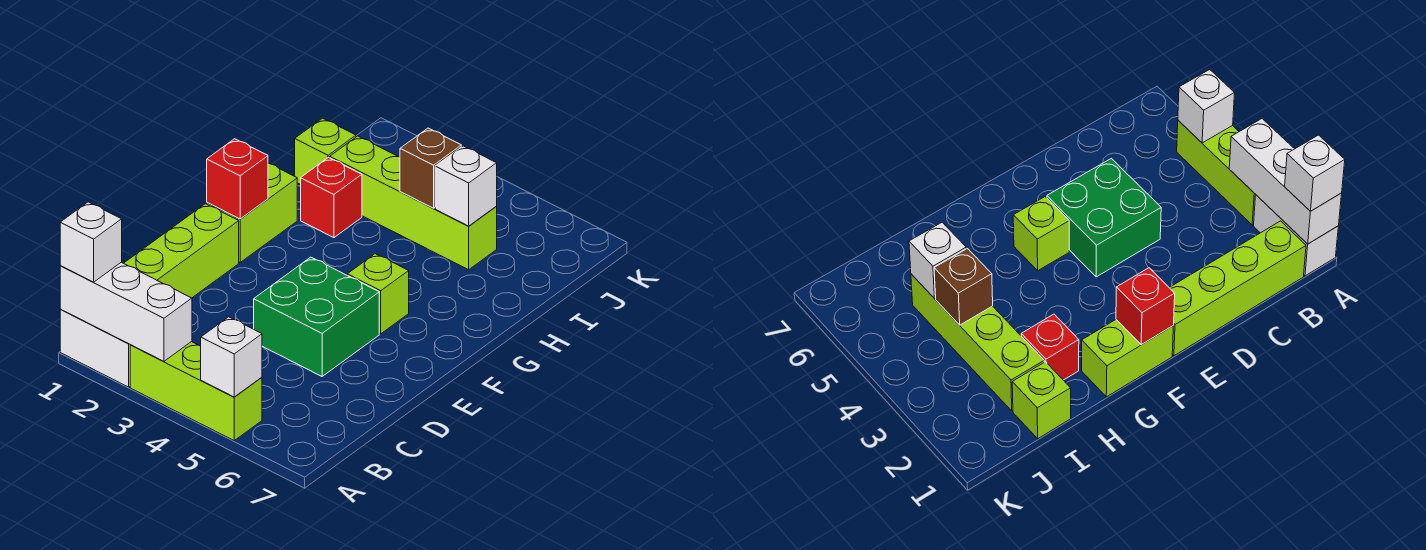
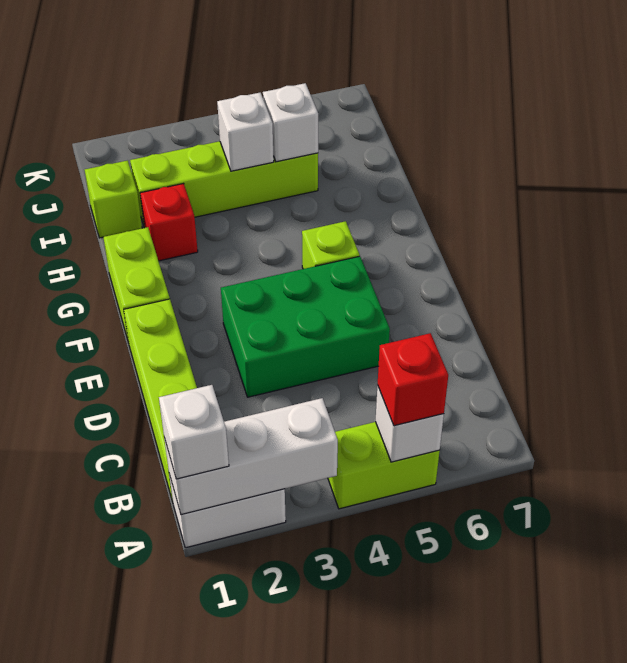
lime 1x3 brick [130,342,262,440] -> lime 1x2 brick [328,422,440,509]
green 2x2 brick [254,257,379,376] -> green 2x3 brick [221,256,390,397]
red 1x1 brick [207,139,268,219] -> red 1x1 brick moved to [378,333,448,426]
brown 1x1 brick [400,128,461,208] -> white 1x1 brick [217,93,274,171]

